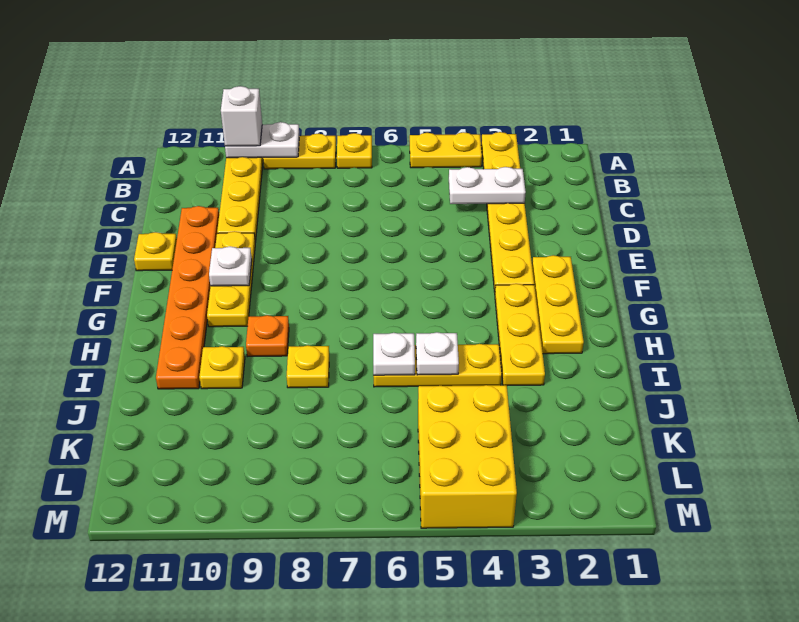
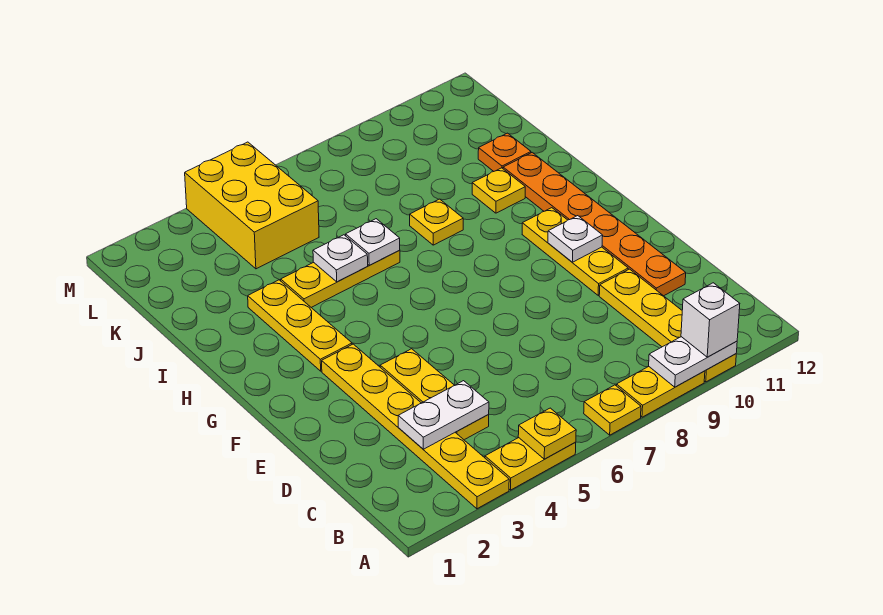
yellow 1x1 plate [134,232,177,271] -> yellow 1x1 plate moved to [518,408,576,459]
yellow 1x3 plate [532,255,584,354] -> yellow 1x3 plate moved to [380,349,489,440]
orange 1x1 plate [246,315,289,357] -> orange 1x1 plate moved to [478,133,531,171]

